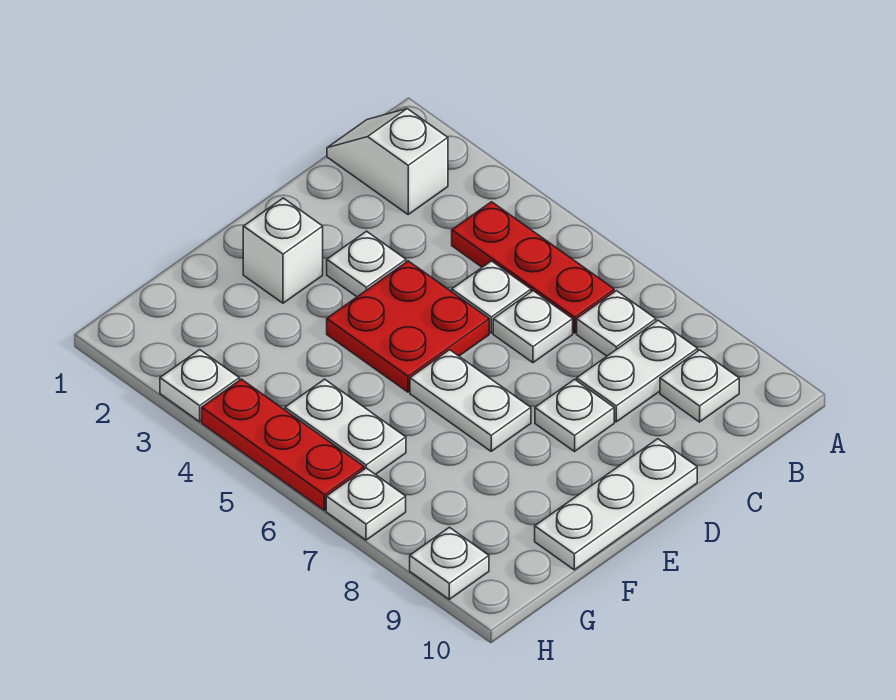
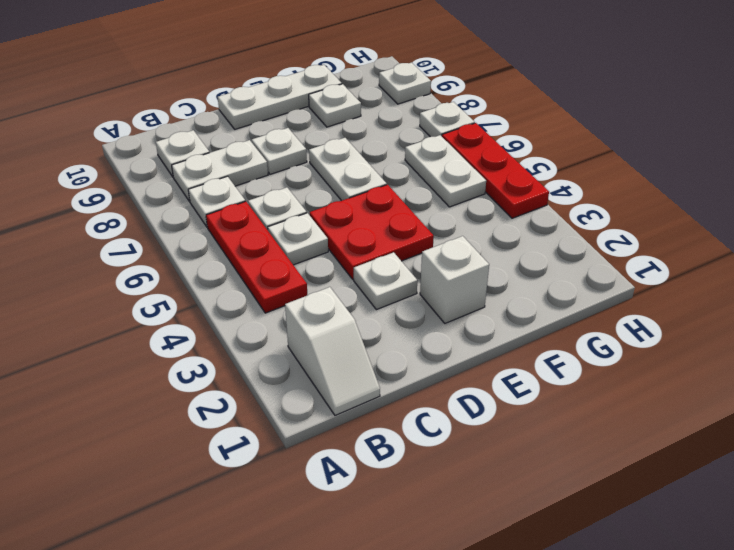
white 1x1 plate [160,350,239,422] -> white 1x1 plate moved to [309,84,361,127]

